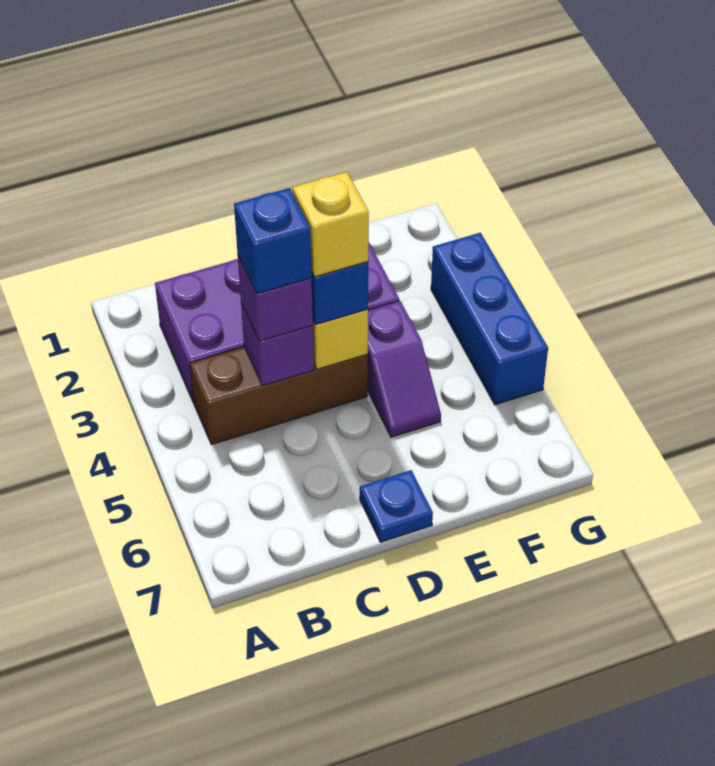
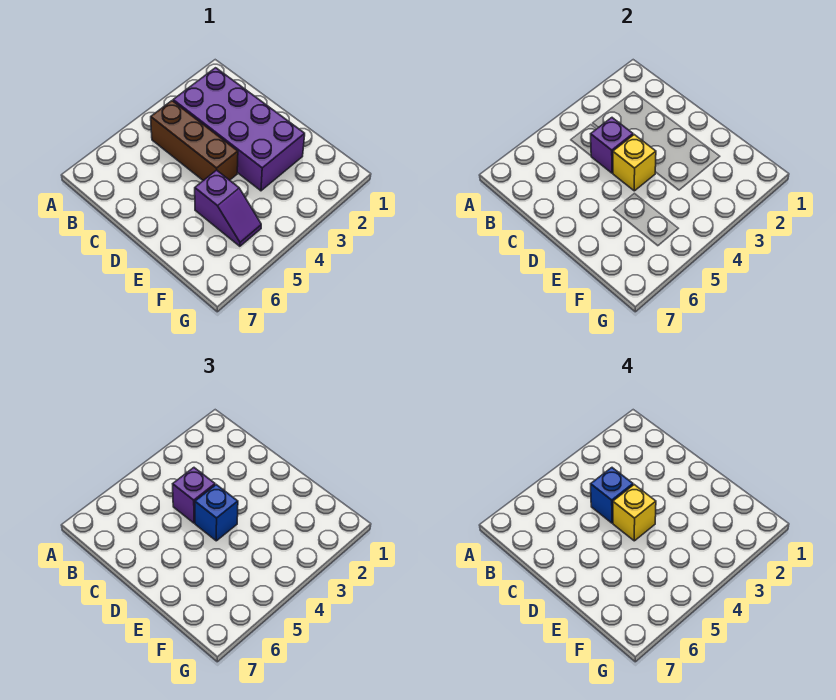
blue 1x1 plate [360,470,433,542] -> none
purple 1x2 slope [367,301,441,437] -> purple 1x2 slope turned to [195,170,261,246]
blue 1x3 brick [431,233,548,405] -> none

